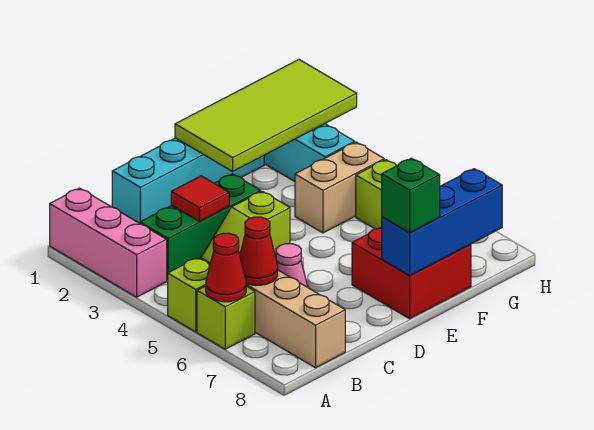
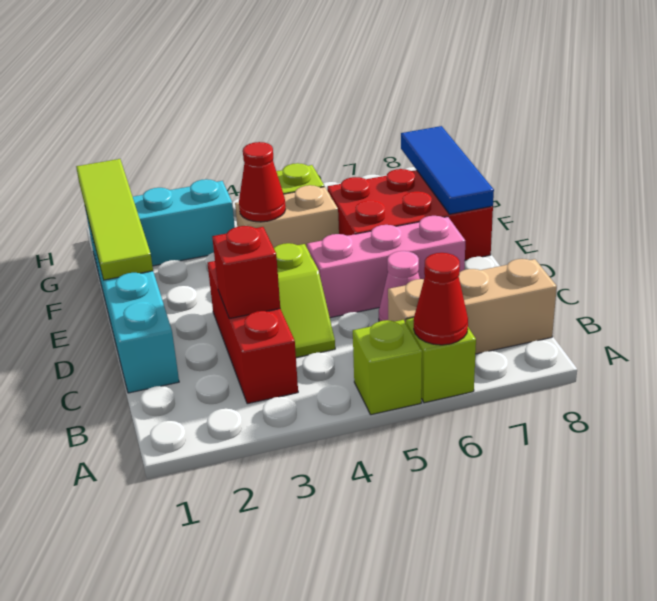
pink 1x3 brick [50,188,167,297] -> pink 1x3 brick moved to [307,216,465,318]
green 1x3 brick [140,174,261,281] -> red 1x3 brick [208,261,298,404]
red 1x1 cone [240,217,278,285] -> red 1x1 cone moved to [239,142,286,222]
red 1x1 tile [171,176,229,222] -> red 1x1 brick [212,226,280,319]
lime 2x4 tile [175,60,357,171] -> lime 1x4 tile [76,159,153,280]
red 2x2 brick [352,227,471,319] -> red 2x3 brick [327,169,493,260]
blue 1x3 brick [382,169,502,276] -> blue 1x3 tile [401,126,494,214]
green 1x1 brick [382,158,440,233] -> none
tan 1x2 brick [295,142,384,233] -> tan 1x2 brick turned to [235,185,339,248]

